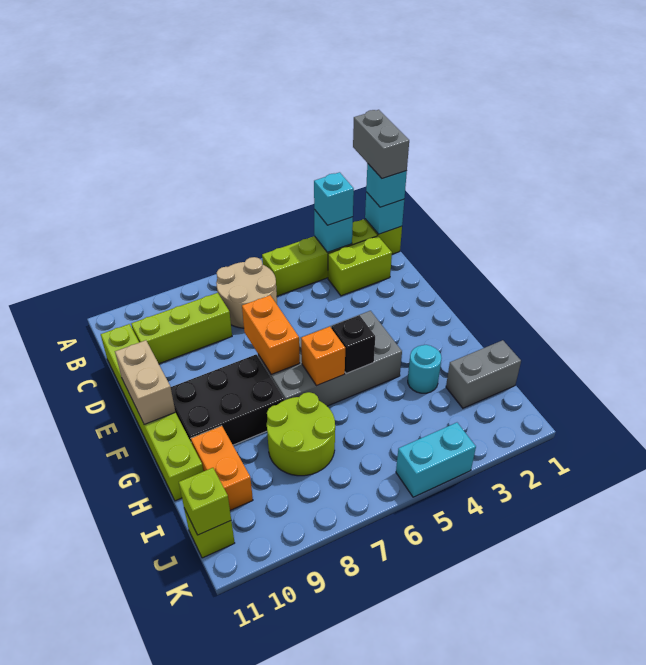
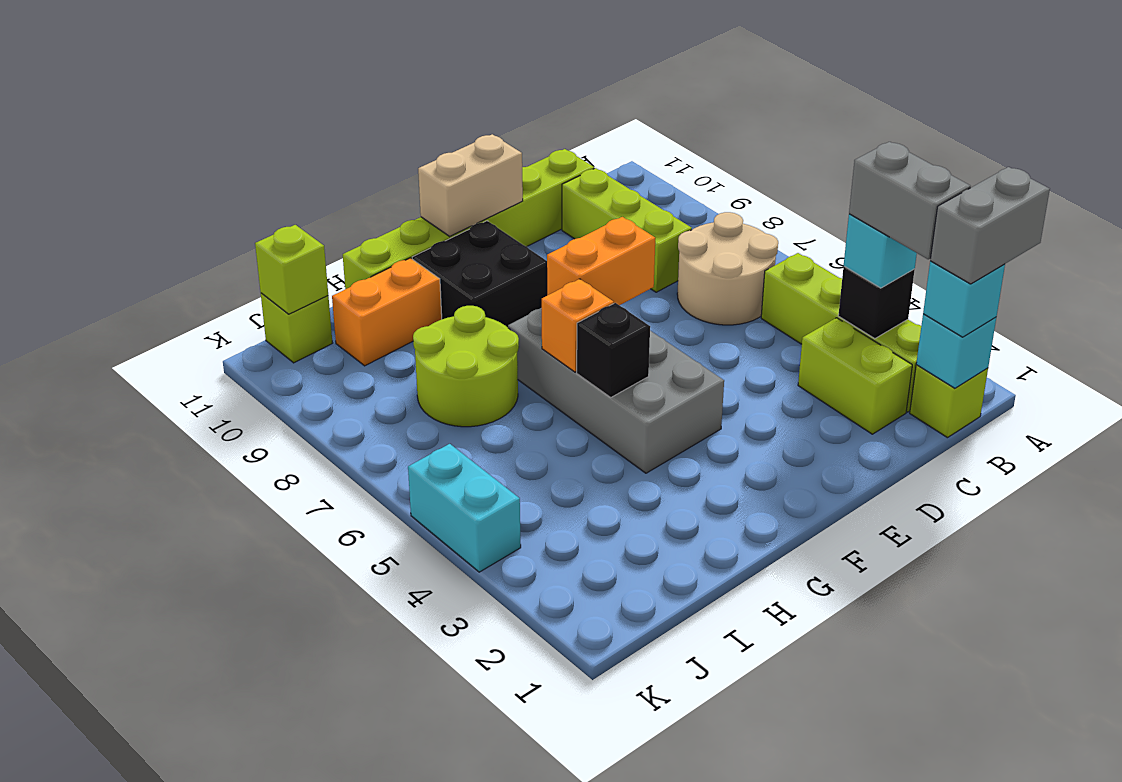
cyan 1x1 brick [314,210,353,252] -> black 1x1 brick [838,266,915,339]
black 2x3 brick [171,355,284,445] -> black 2x2 brick [412,221,547,327]
cyan 1x1 round brick [408,345,442,393] -> none
grey 1x2 brick [446,340,521,408] -> grey 1x2 brick moved to [849,142,970,259]

